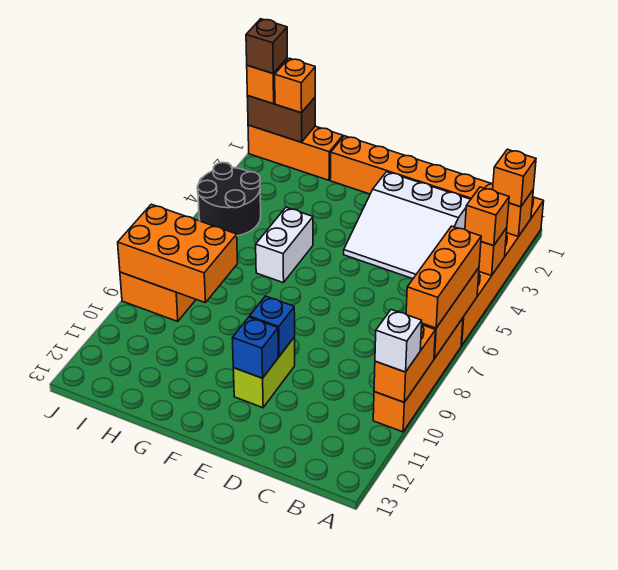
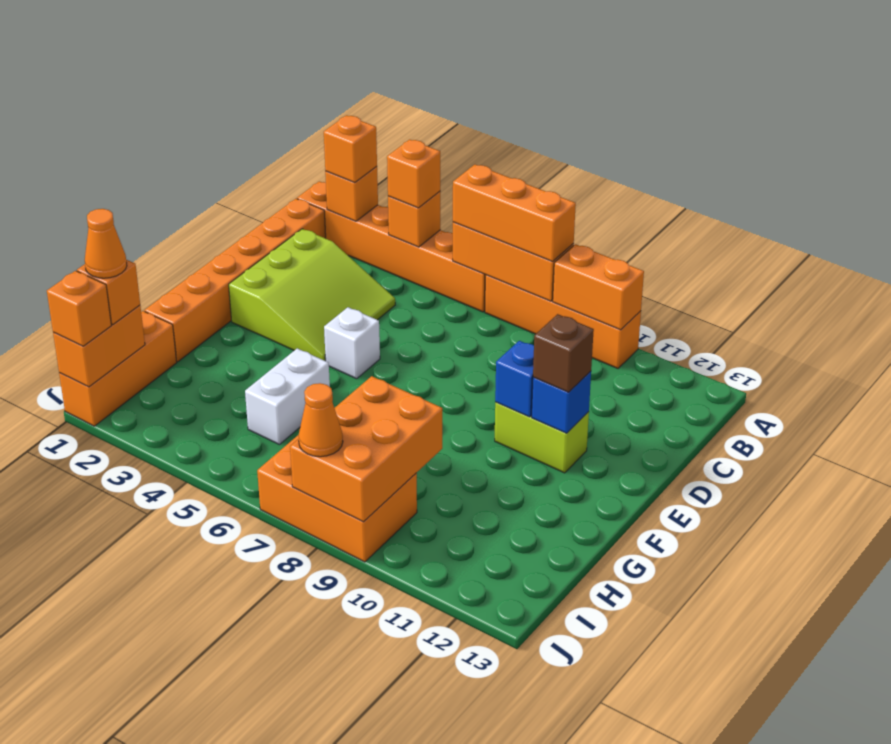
white 1x1 brick [375,310,422,372] -> white 1x1 brick moved to [324,307,380,379]
white 3x3 slope [344,172,471,279] -> lime 3x3 slope [229,229,395,361]
white 1x2 brick [256,207,313,283] -> white 1x2 brick turned to [245,348,330,444]
brown 1x2 brick [247,96,315,142] -> orange 1x2 brick [53,305,145,387]
none -> orange 1x1 cone [85,209,127,278]
black 2x2 round brick [197,162,261,236] -> none
brown 1x1 brick [246,19,287,73] -> brown 1x1 brick moved to [533,314,594,392]
none -> orange 1x1 cone [298,383,343,457]

